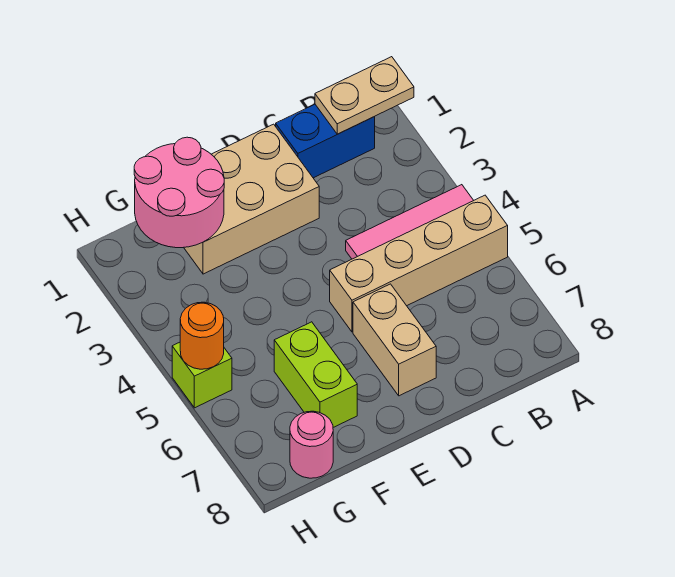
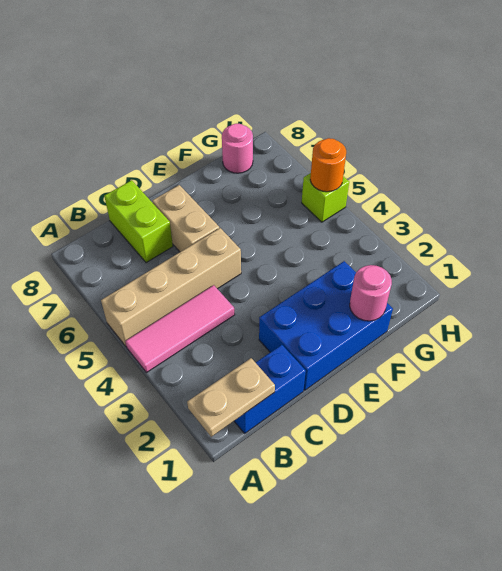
tan 2x3 brick [184,124,319,274] -> blue 2x3 brick [259,261,393,390]
pink 2x2 round brick [134,137,224,248] -> pink 1x1 round brick [350,265,392,321]
lime 1x2 brick [274,322,357,427] -> lime 1x2 brick moved to [104,180,173,263]

